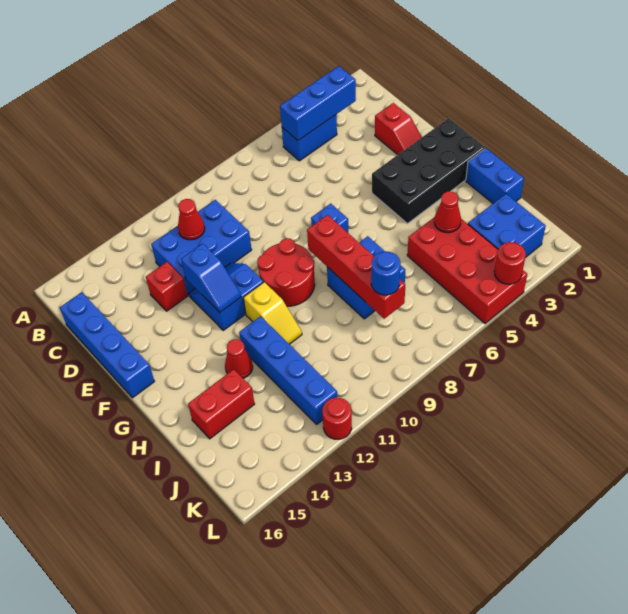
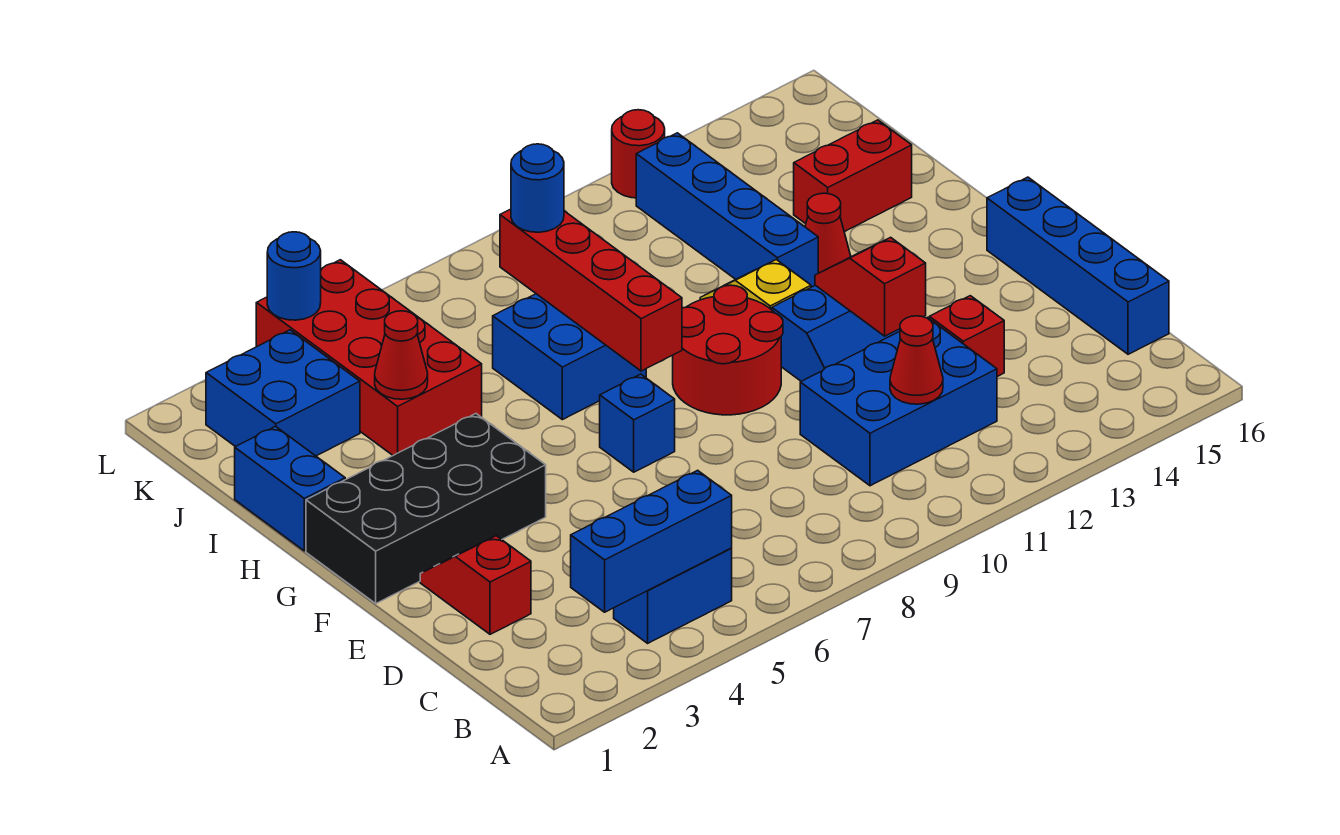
blue 1x2 slope [181,244,241,312] -> red 1x2 slope [815,237,926,336]
red 1x1 round brick [495,242,526,284] -> blue 1x1 round brick [267,232,321,320]

